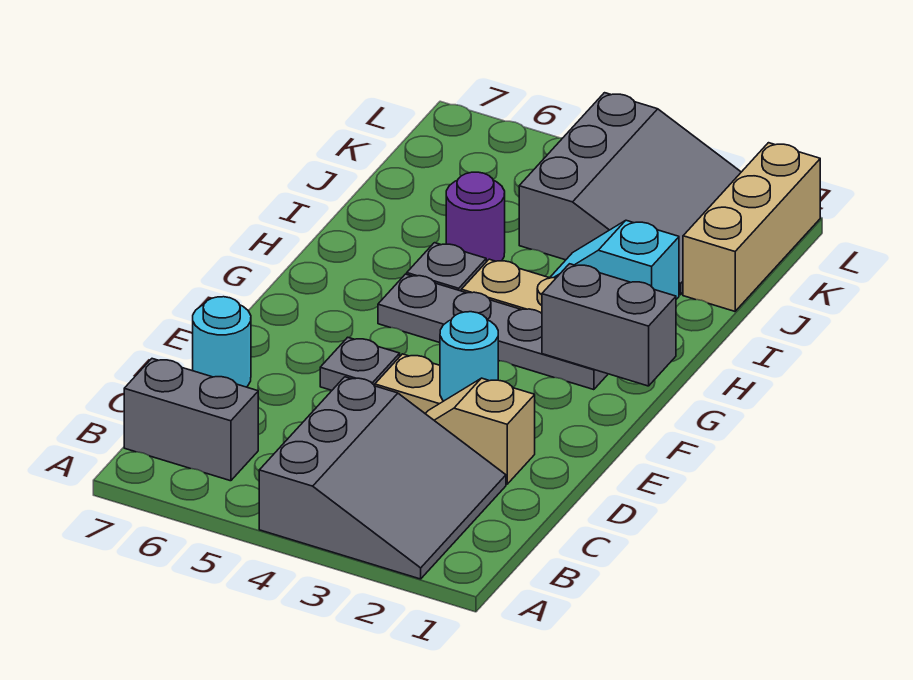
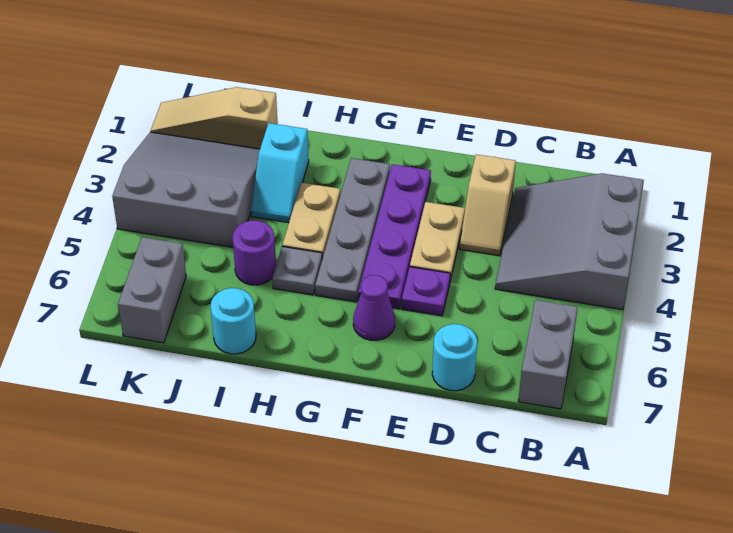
grey 3x3 slope [259,377,506,579] -> grey 3x3 slope turned to [495,173,643,310]
cyan 1x1 round brick [440,312,498,401] -> cyan 1x1 round brick moved to [211,288,256,354]
grey 1x1 plate [320,337,400,390] -> purple 1x1 plate [401,267,450,316]
none -> purple 1x4 plate [358,164,431,309]
none -> purple 1x1 cone [353,275,395,340]
grey 1x2 brick [542,264,676,386] -> grey 1x2 brick moved to [118,237,186,343]
tan 1x3 brick [683,143,820,311] -> tan 1x3 slope [151,87,278,149]

